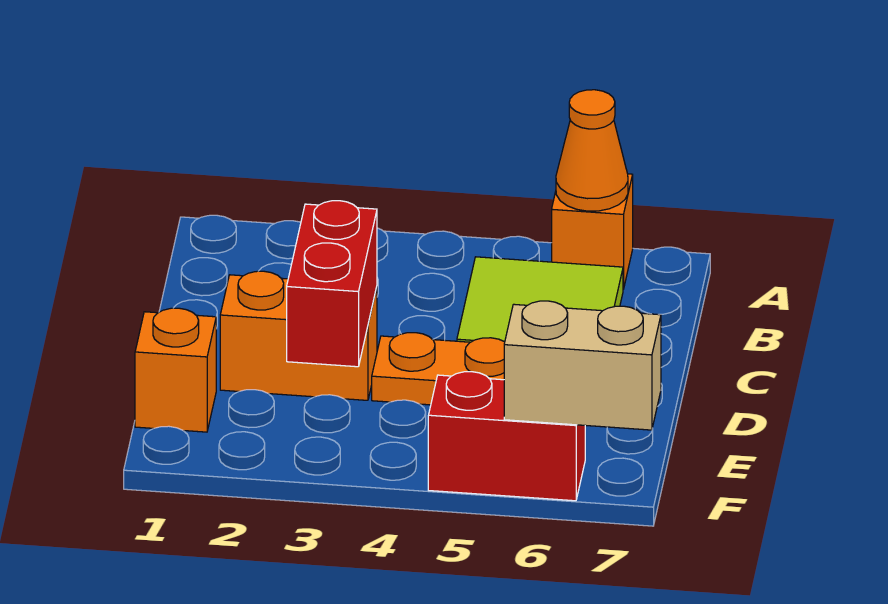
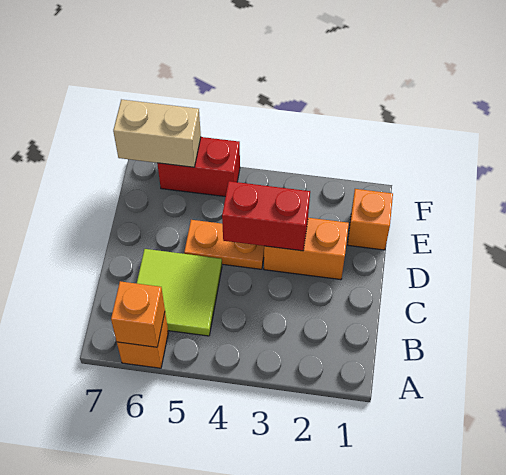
orange 1x1 cone [556,90,628,211] -> orange 1x1 brick [111,281,165,347]
red 1x2 brick [287,201,377,367] -> red 1x2 brick turned to [222,181,310,251]

